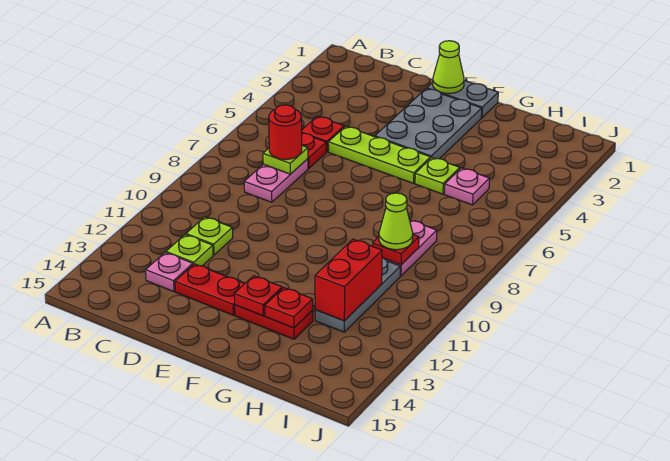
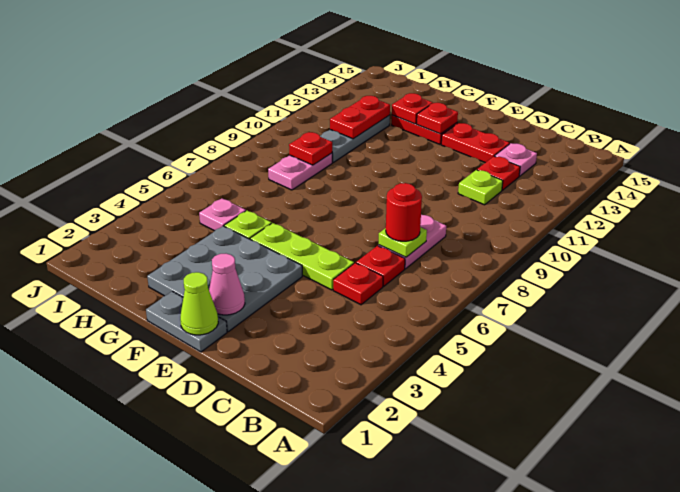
lime 1x1 plate [166,235,213,266] -> red 1x1 plate [477,156,520,190]
grey 2x3 plate [375,89,482,159] -> grey 3x3 plate [147,226,302,332]
none -> pink 1x1 cone [209,254,245,315]
lime 1x1 cone [379,193,413,250] -> none
red 1x2 brick [315,239,382,321] -> red 1x2 plate [330,96,390,139]

